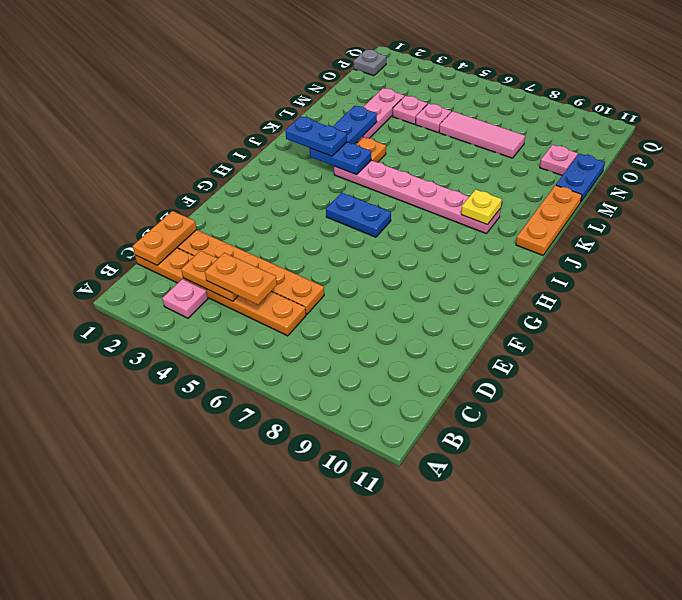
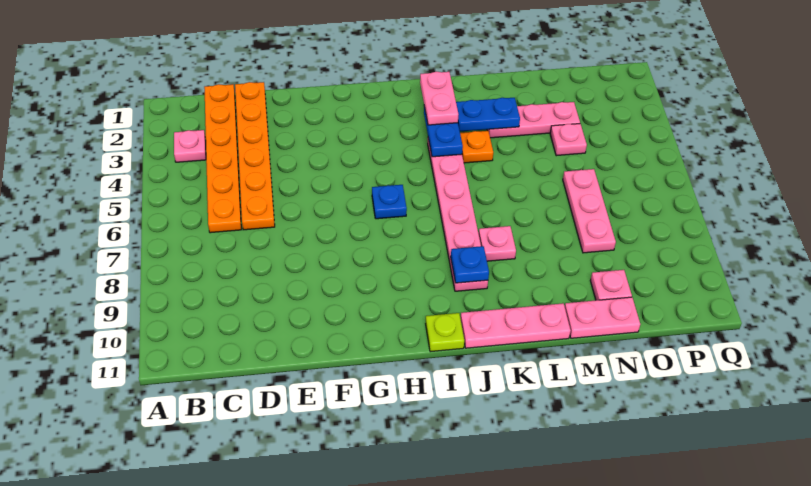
orange 1x2 plate [133,211,197,266] -> none
orange 1x2 plate [181,251,238,301] -> none
orange 1x2 plate [205,253,277,305] -> none
blue 1x2 plate [326,192,391,237] -> blue 1x1 plate [372,185,407,219]
none -> lime 1x1 plate [426,313,464,352]
blue 1x2 plate [285,116,347,156] -> pink 1x2 plate [420,72,459,125]
yellow 1x1 plate [461,189,502,225] -> blue 1x1 plate [451,246,489,283]
orange 1x3 plate [516,185,582,255] -> pink 1x3 plate [460,303,571,348]
blue 1x2 plate [556,154,605,202] -> pink 1x2 plate [565,297,640,338]
pink 1x1 plate [416,103,451,132] -> pink 1x1 plate moved to [479,226,516,261]
pink 1x3 tile [439,111,525,158] -> pink 1x3 plate [563,169,616,253]
grey 1x1 plate [354,50,386,76] -> none

